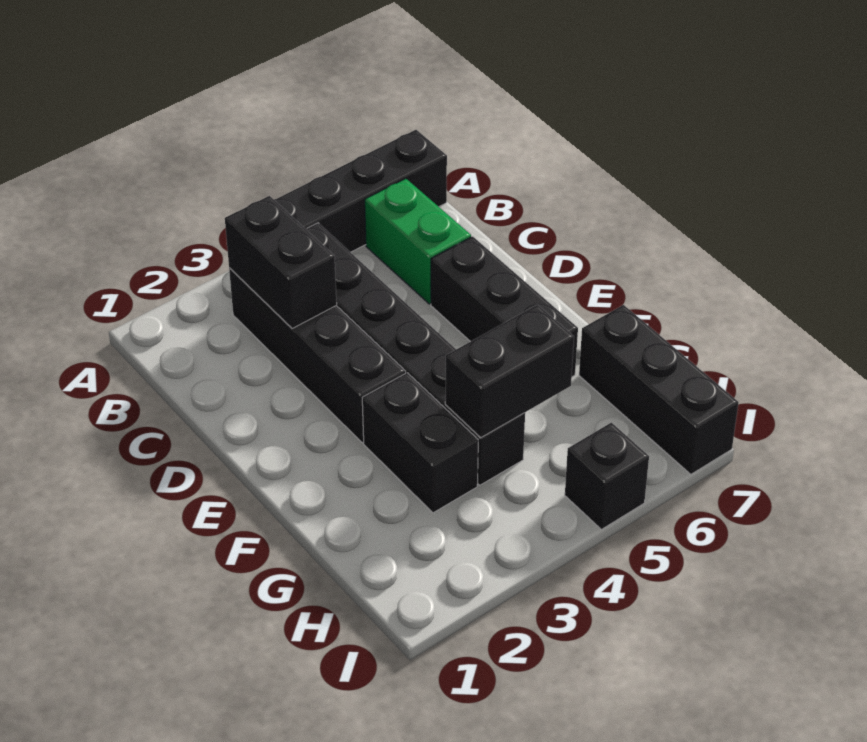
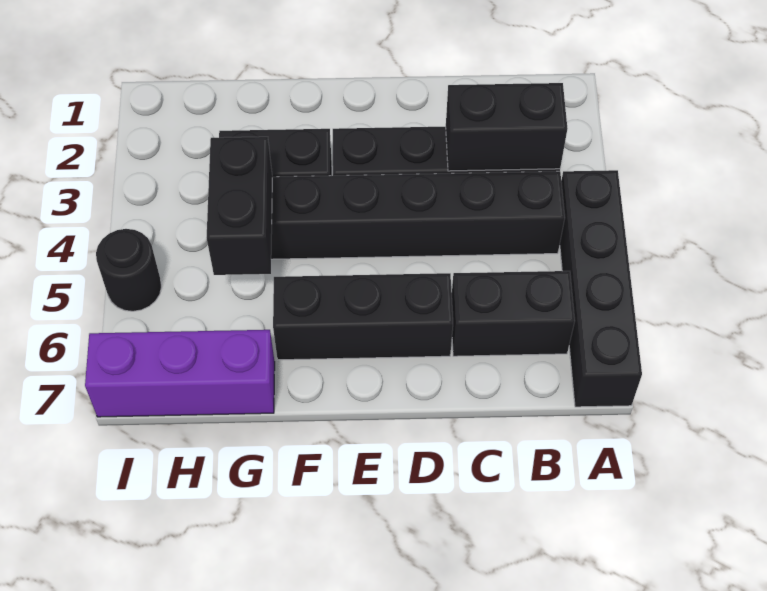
green 1x2 brick [365,178,471,304] -> black 1x2 brick [452,271,575,356]
black 1x3 brick [579,305,739,474] -> purple 1x3 brick [85,330,275,417]
black 1x1 brick [565,423,649,529] -> black 1x1 round brick [96,229,161,311]

